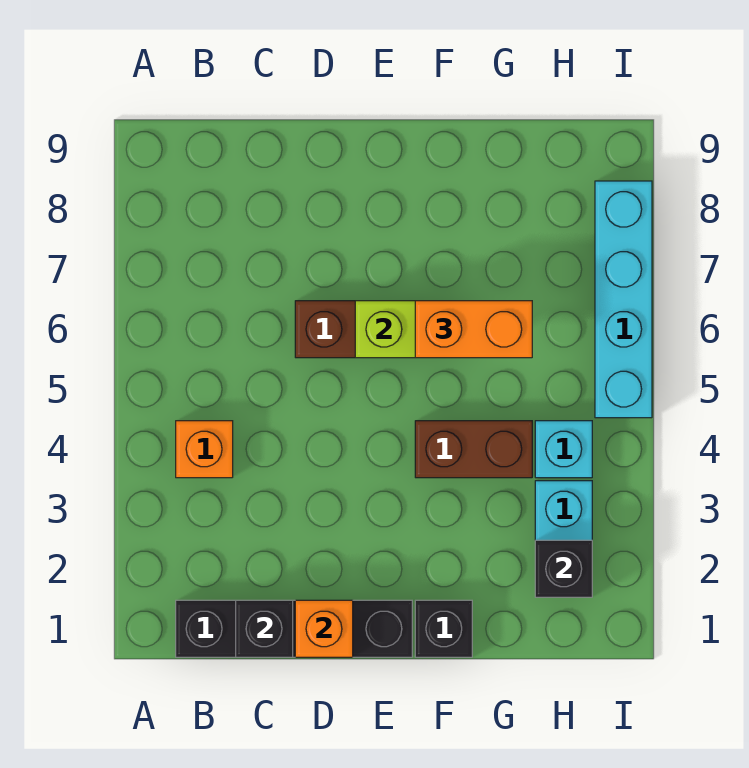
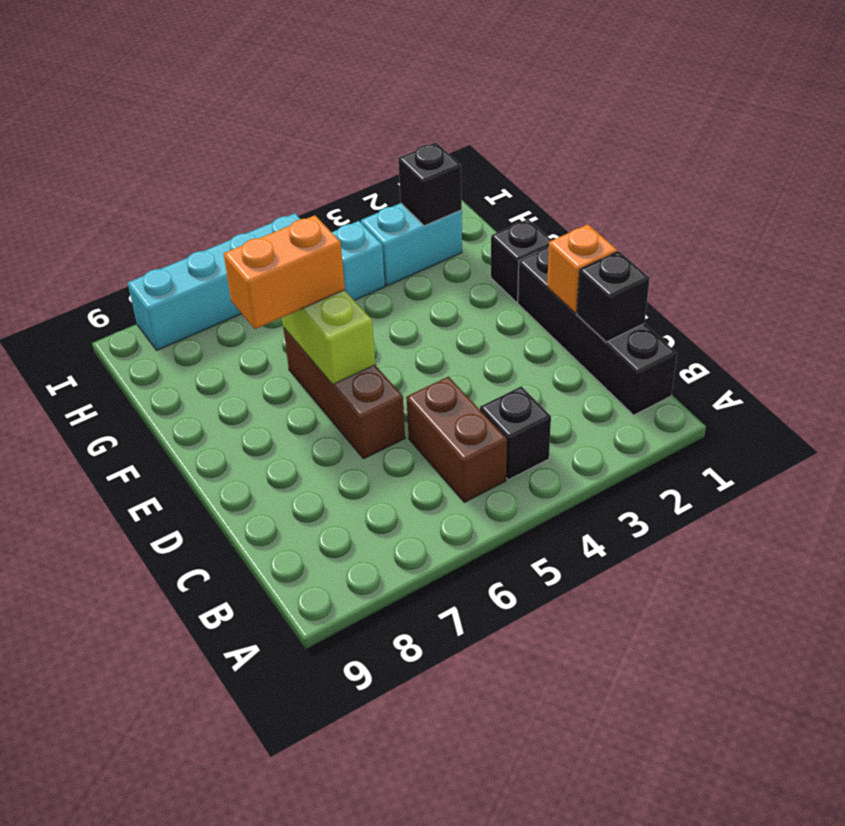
orange 1x1 brick [176,421,233,478] -> black 1x1 brick [480,386,551,480]
brown 1x2 brick [415,421,532,478] -> brown 1x2 brick moved to [406,377,507,502]
orange 1x2 brick [415,301,532,358] -> orange 1x2 brick turned to [224,215,345,329]

